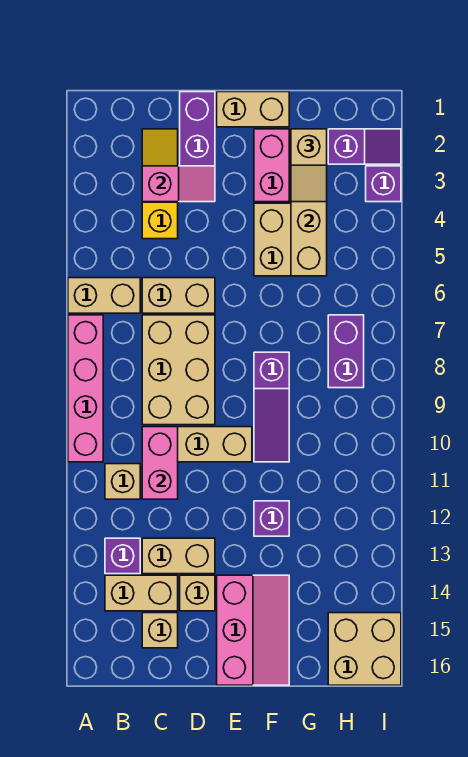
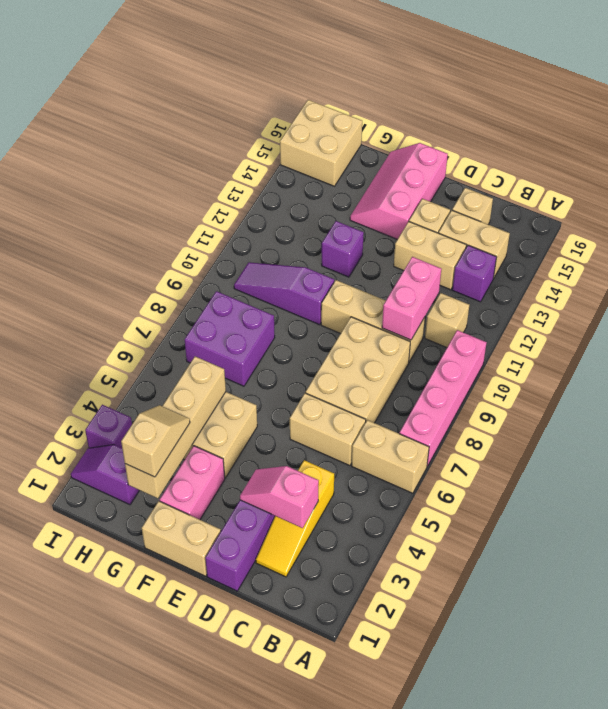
purple 1x3 slope [254,352,289,462] -> purple 1x3 slope turned to [234,262,334,325]
purple 1x2 brick [328,315,364,388] -> purple 2x2 brick [185,291,275,386]

